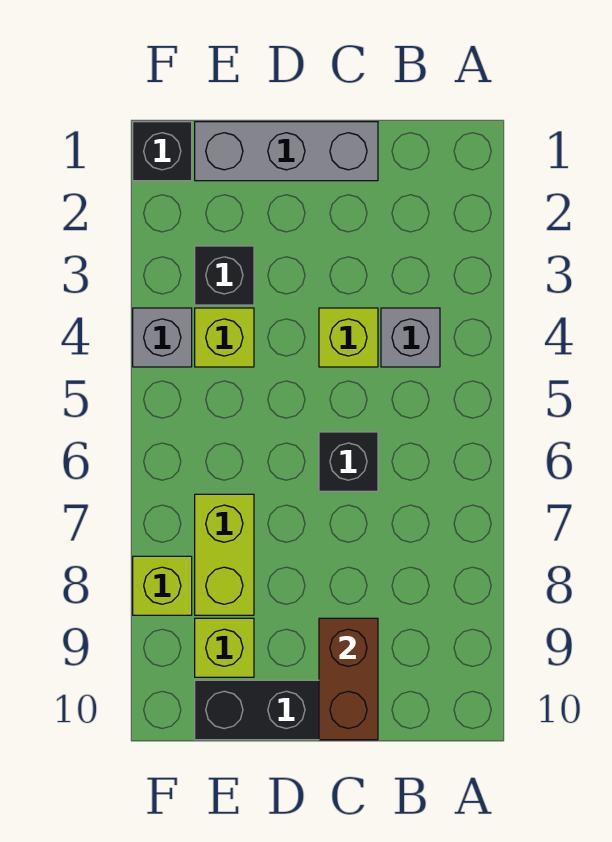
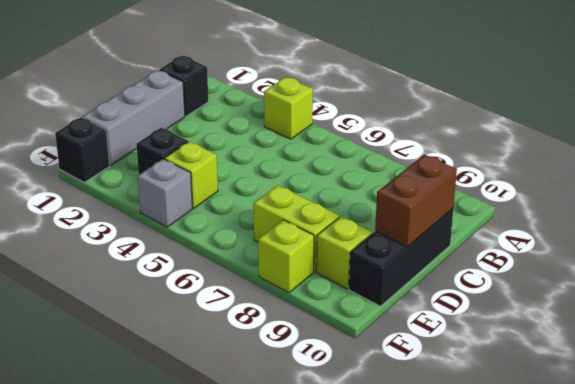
grey 1x1 brick [381,308,440,367] -> none
lime 1x1 brick [319,308,378,367] -> lime 1x1 brick moved to [264,77,313,139]
black 1x1 brick [319,432,378,491] -> black 1x1 brick moved to [159,56,208,116]
brown 1x2 brick [319,618,378,740] -> brown 1x2 brick turned to [375,154,457,247]

